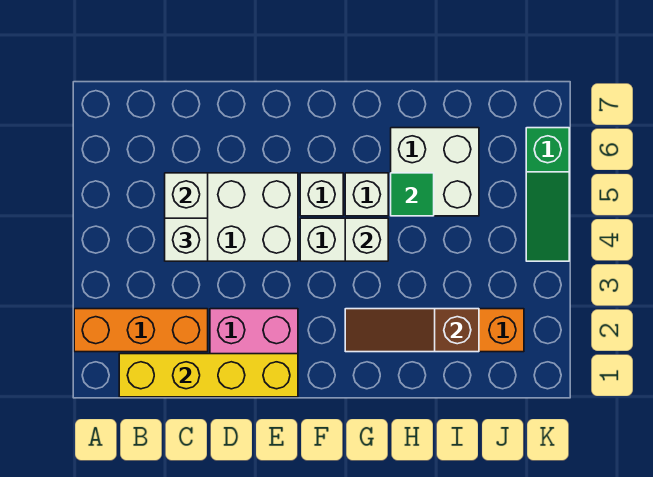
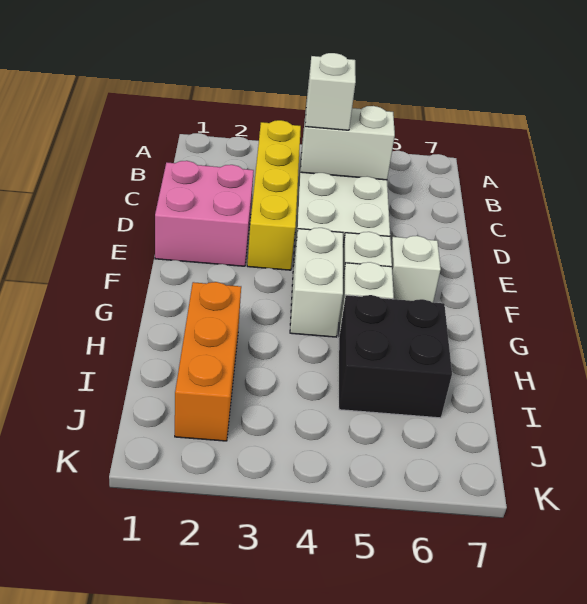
orange 1x3 brick [74,309,208,352] -> none
yellow 1x4 brick [119,354,298,397] -> yellow 1x4 brick moved to [247,120,301,270]
brown 1x3 slope [345,309,479,352] -> none
white 1x1 brick [345,218,388,261] -> white 1x1 brick moved to [391,236,441,302]
white 2x2 brick [391,128,479,216] -> black 2x2 brick [339,295,452,418]
green 1x1 tile [391,173,434,216] -> none
green 1x3 slope [526,128,569,261] -> none

